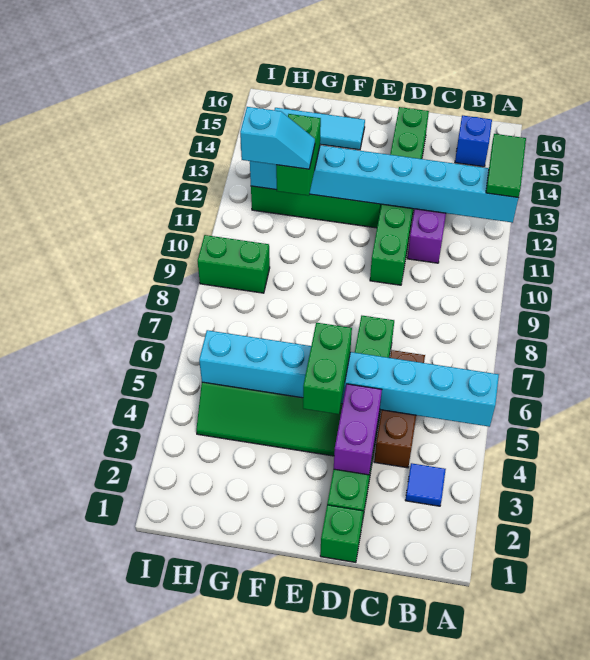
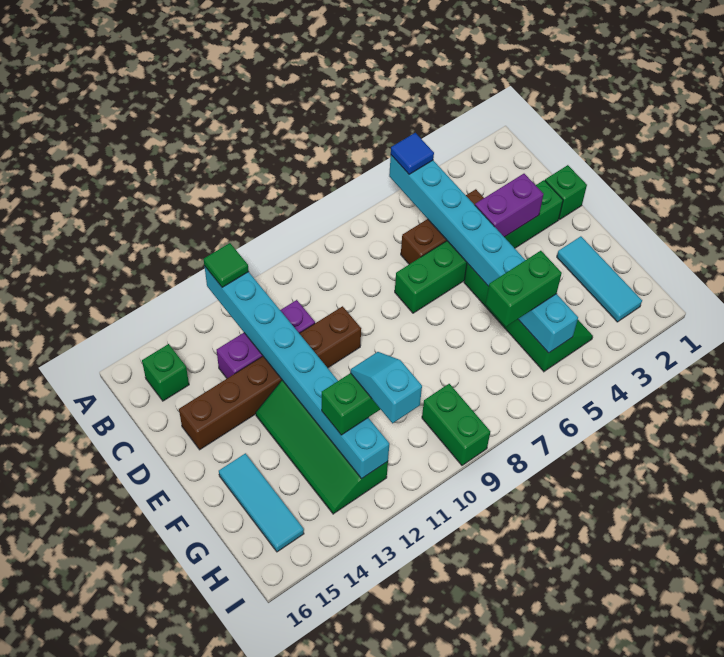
green 1x2 tile [486,134,526,198] -> green 1x1 tile [204,243,249,287]
blue 1x1 tile [405,463,446,506] -> blue 1x1 tile moved to [391,133,434,174]
blue 1x1 brick [455,115,492,167] -> green 1x1 brick [142,344,189,401]
green 1x6 brick [370,107,429,285] -> brown 1x6 brick [179,306,361,450]
green 1x2 brick [303,323,352,414] -> green 1x2 brick moved to [486,251,562,327]
none -> cyan 1x3 tile [557,236,642,322]

